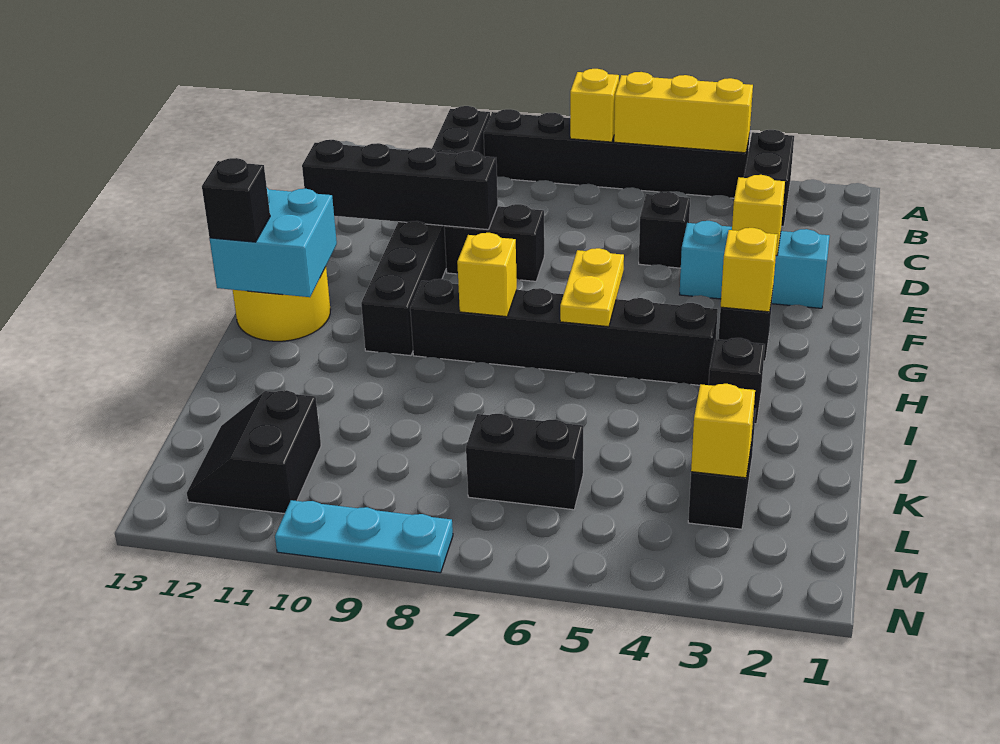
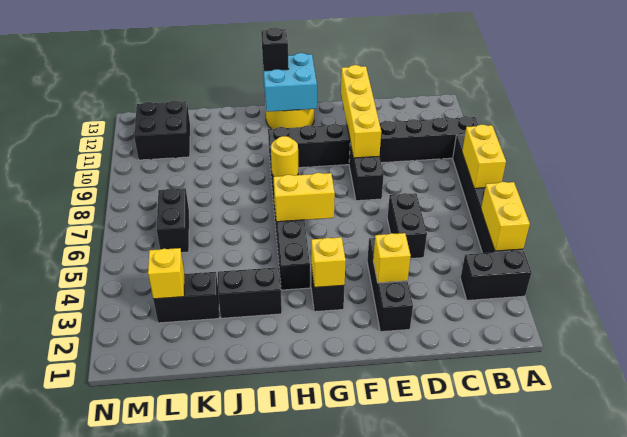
yellow 1x3 brick [614,72,753,153] -> yellow 1x2 brick [481,182,530,251]
yellow 1x1 brick [570,69,619,142] -> yellow 1x2 brick [462,125,506,188]
black 1x1 brick [639,192,690,268] -> black 1x2 brick [387,193,427,259]
cyan 1x3 brick [680,221,830,308] -> black 1x3 brick [367,238,413,332]
black 1x4 brick [302,140,498,230] -> yellow 1x4 brick [341,65,381,158]
yellow 1x2 plate [560,248,624,327] -> yellow 1x2 brick [274,172,335,222]
yellow 1x1 brick [457,233,517,317] -> yellow 1x1 round brick [271,136,298,177]
black 1x1 brick [709,338,765,424] -> black 1x2 brick [218,267,282,318]
black 2x2 slope [187,390,321,514] -> black 2x2 brick [134,100,190,160]
cyan 1x3 plate [275,500,453,573] -> none

